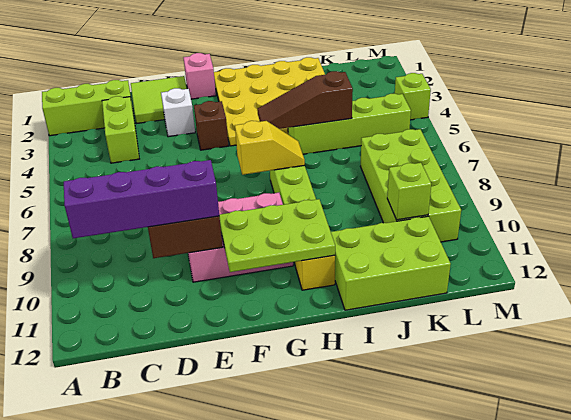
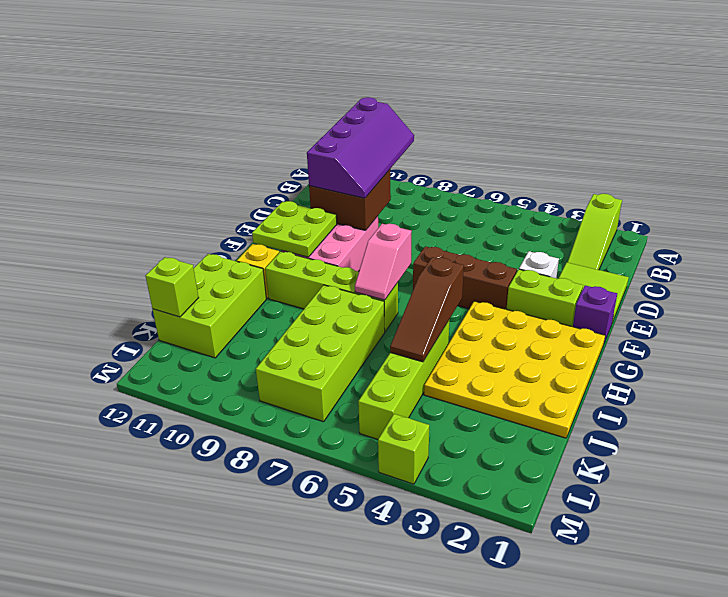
lime 1x3 brick [42,80,134,136] -> lime 1x3 slope [568,194,622,270]
lime 1x2 brick [102,96,139,163] -> lime 1x2 brick moved to [507,269,583,327]
pink 1x1 brick [183,53,216,99] -> purple 1x1 brick [573,285,617,343]
brown 1x1 brick [194,101,228,150] -> brown 1x3 brick [413,246,517,309]
lime 2x3 plate [219,199,335,272] -> lime 2x2 plate [252,201,337,257]
yellow 1x2 slope [235,121,305,175] -> pink 1x2 slope [355,224,412,300]
brown 1x3 slope [257,71,353,129] -> brown 1x3 slope turned to [390,257,464,362]
lime 2x4 brick [360,129,461,242] -> lime 2x4 brick turned to [256,285,385,422]
lime 1x1 brick [387,163,431,220] -> lime 1x1 brick moved to [146,257,199,317]

